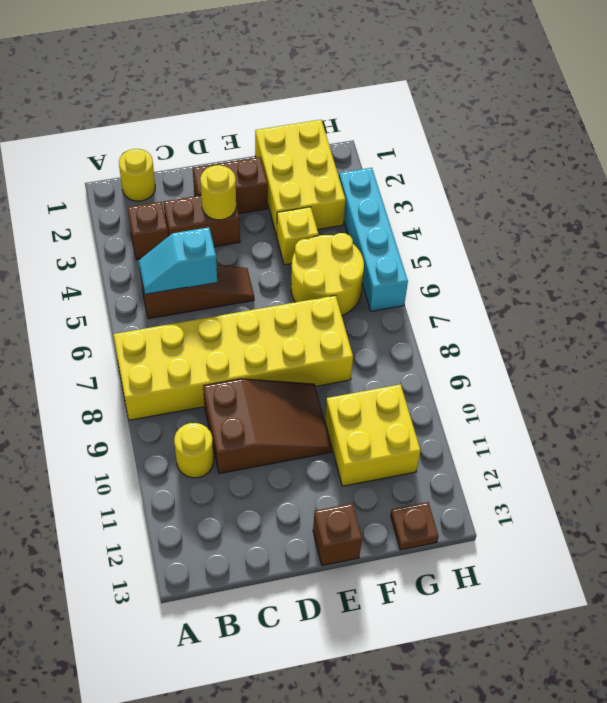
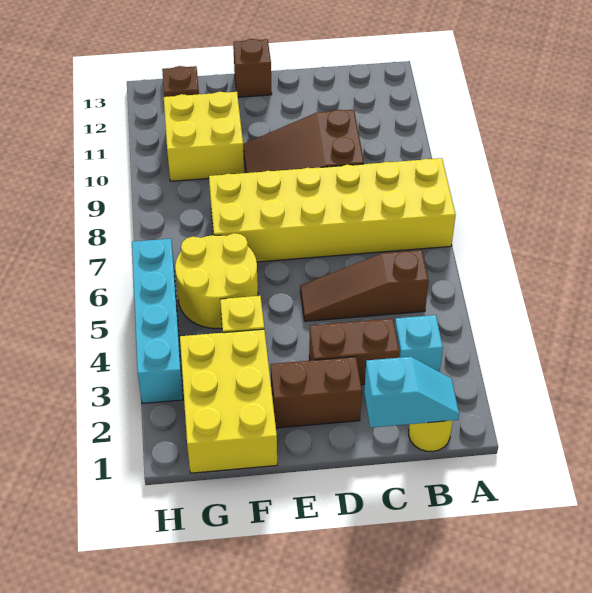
brown 1x1 brick [128,202,168,260] -> cyan 1x1 brick [395,315,443,372]
cyan 1x2 slope [139,227,217,294] -> cyan 1x2 slope moved to [364,357,459,428]
yellow 1x1 round brick [174,423,214,478] -> none
yellow 1x1 round brick [200,165,236,220] -> none

